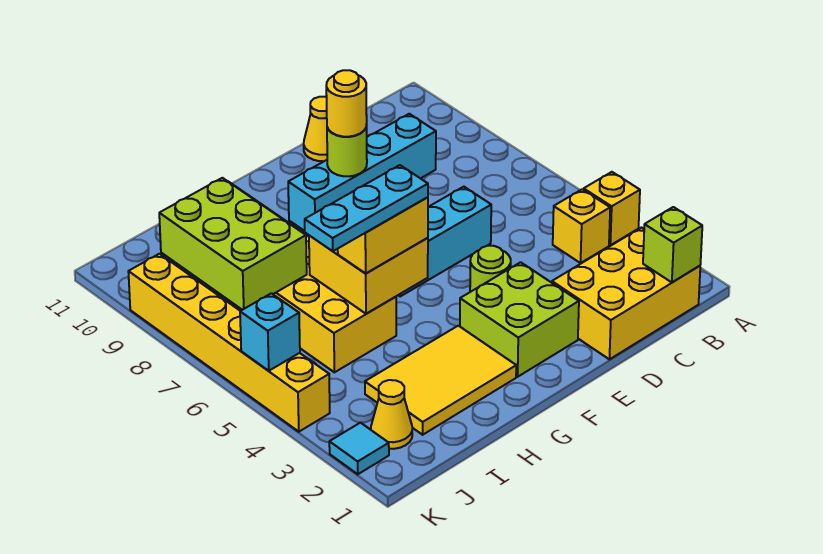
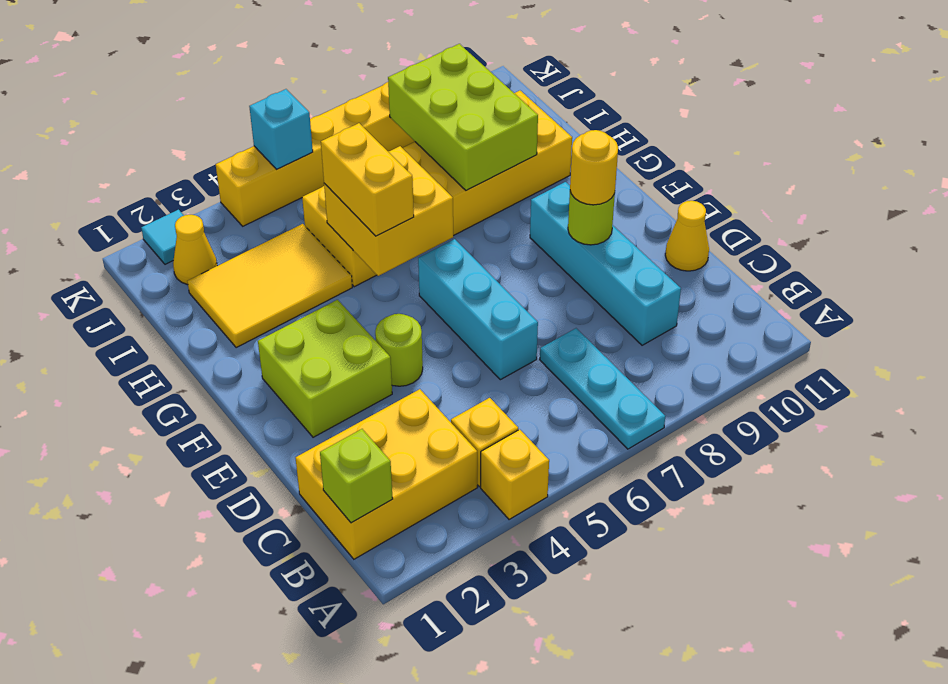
yellow 2x3 brick [552,228,700,359] -> yellow 2x3 brick turned to [296,389,477,559]
yellow 2x3 tile [365,326,516,435] -> yellow 2x3 tile turned to [187,224,352,348]
cyan 1x3 plate [305,165,428,251] -> cyan 1x3 plate moved to [540,328,665,449]
lime 2x3 brick [159,178,307,310] -> lime 2x3 brick turned to [388,44,538,191]

